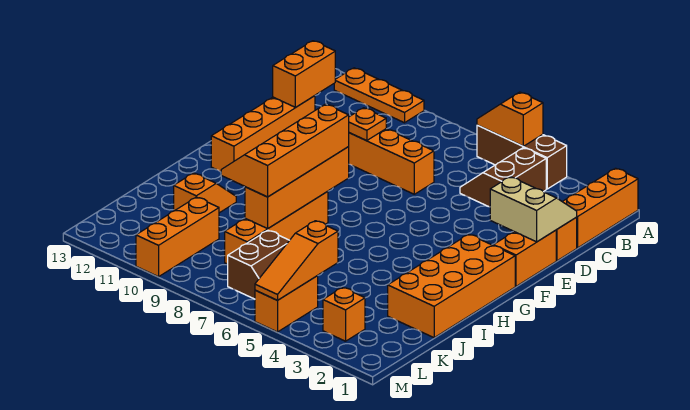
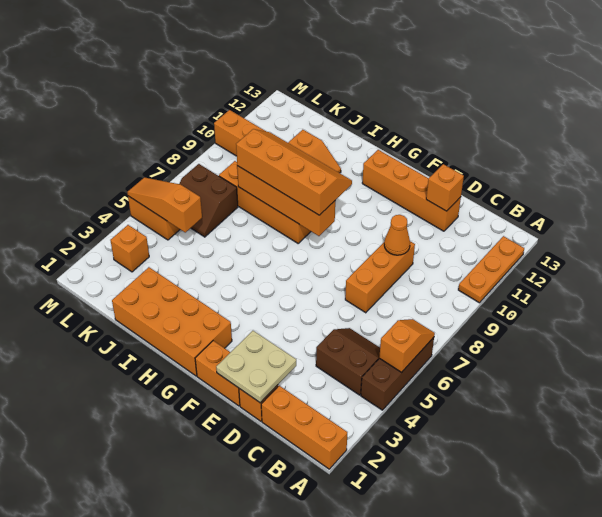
orange 1x2 brick [273,41,335,107] -> orange 1x1 brick [426,164,464,211]
tan 2x2 slope [490,177,577,242] -> tan 2x2 plate [216,331,296,403]
orange 1x1 plate [349,108,386,141] -> orange 1x1 cone [384,215,410,255]

